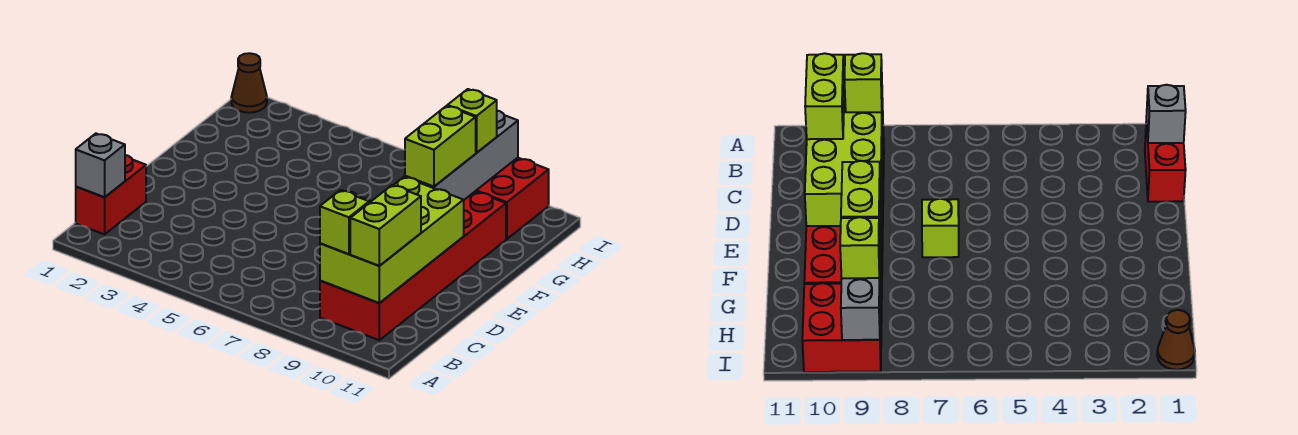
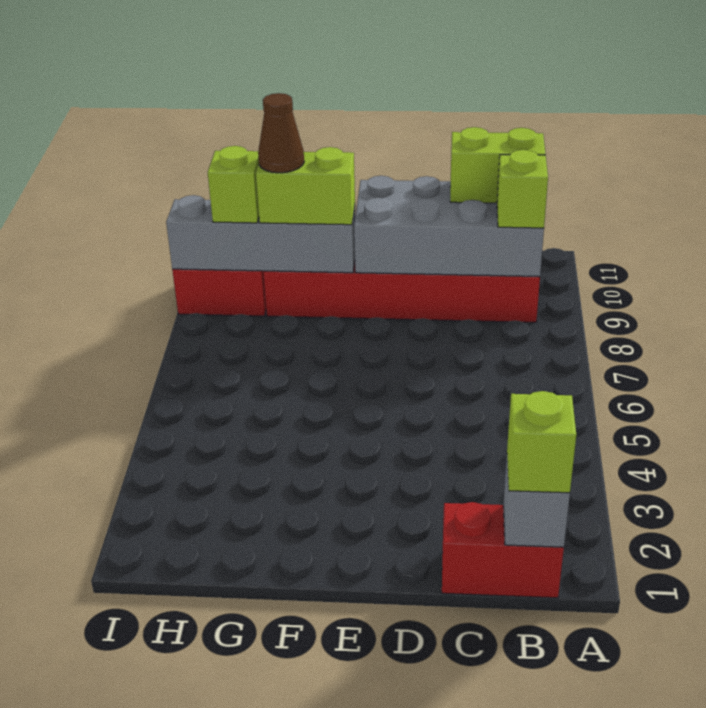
lime 2x4 brick [320,177,464,303] -> grey 2x4 brick [354,176,544,277]
lime 1x1 brick [922,199,959,257] -> lime 1x1 brick moved to [507,391,576,493]
brown 1x1 cone [231,53,267,113] -> brown 1x1 cone moved to [258,93,304,173]

